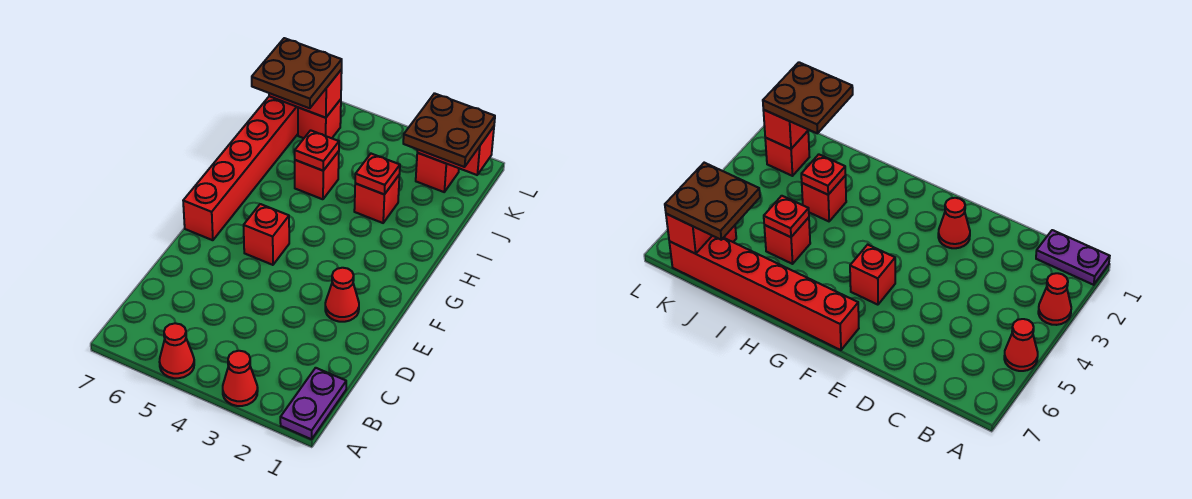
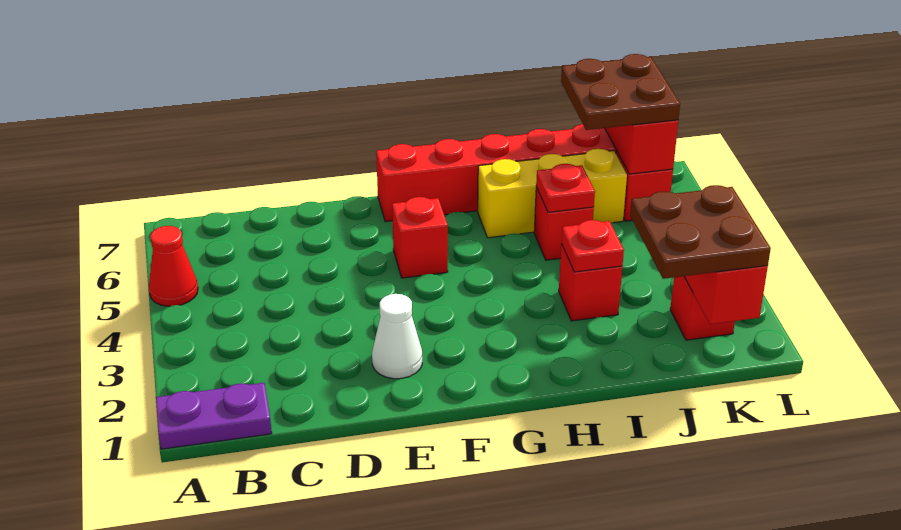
red 1x1 cone [223,351,258,406] -> none
red 1x1 cone [325,268,359,322] -> white 1x1 cone [372,294,422,379]
none -> yellow 1x3 brick [478,149,627,238]

